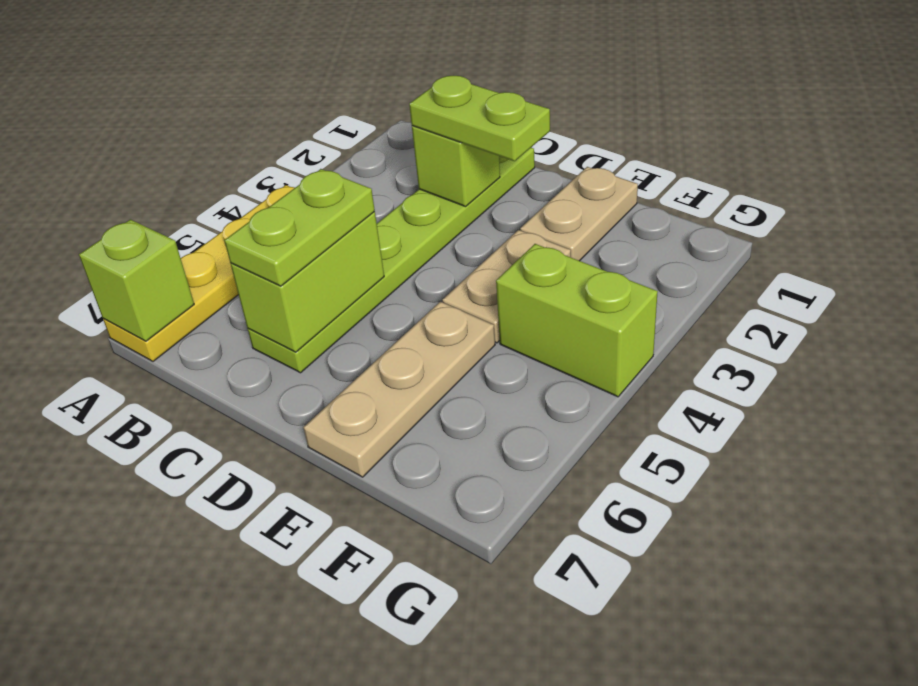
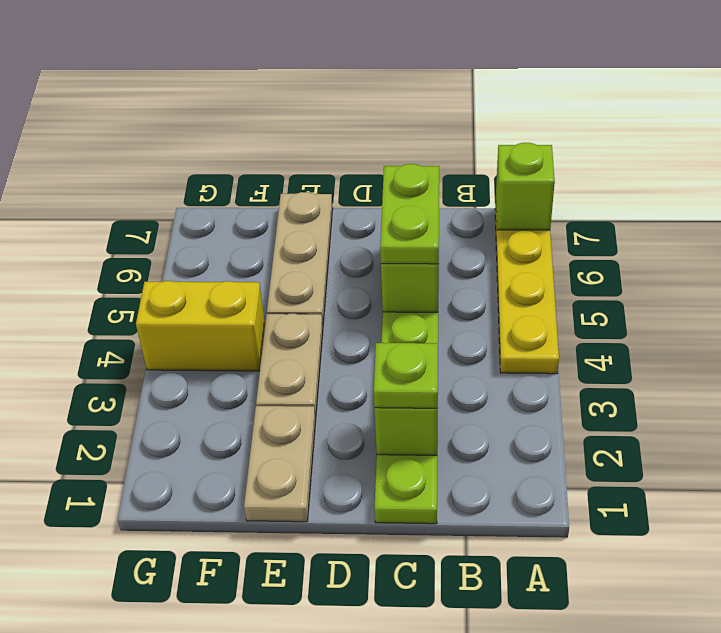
lime 1x2 plate [409,75,550,161] -> lime 1x1 plate [374,343,438,408]
lime 1x2 brick [496,244,658,397] -> yellow 1x2 brick [136,281,265,371]

